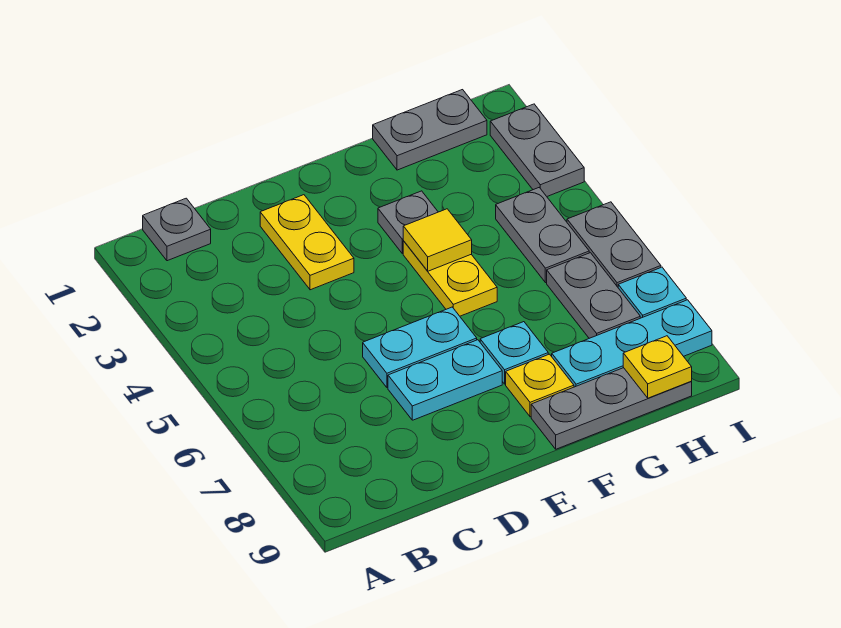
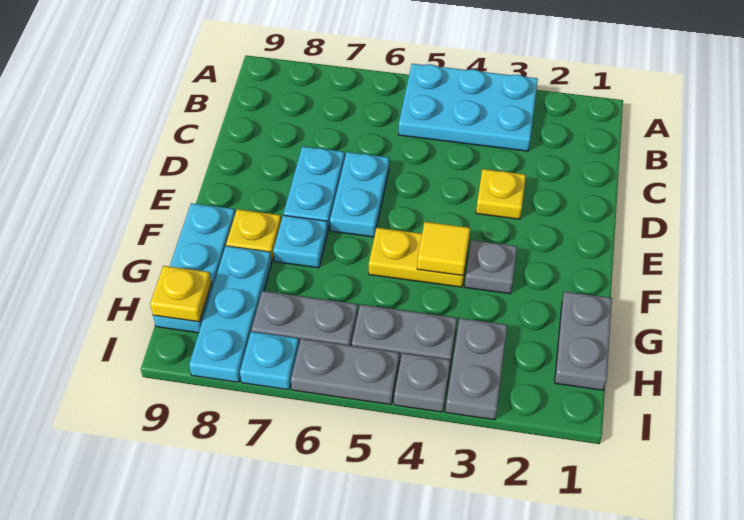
none -> cyan 2x3 plate [399,64,538,151]
grey 1x1 plate [143,198,211,261] -> grey 1x1 plate moved to [394,353,450,412]
yellow 1x2 plate [260,195,354,290] -> yellow 1x1 plate [476,169,526,219]
grey 1x3 plate [531,368,692,449] -> cyan 1x3 plate [153,203,235,333]
grey 1x2 plate [490,104,584,196] -> grey 1x2 plate turned to [446,318,507,420]

